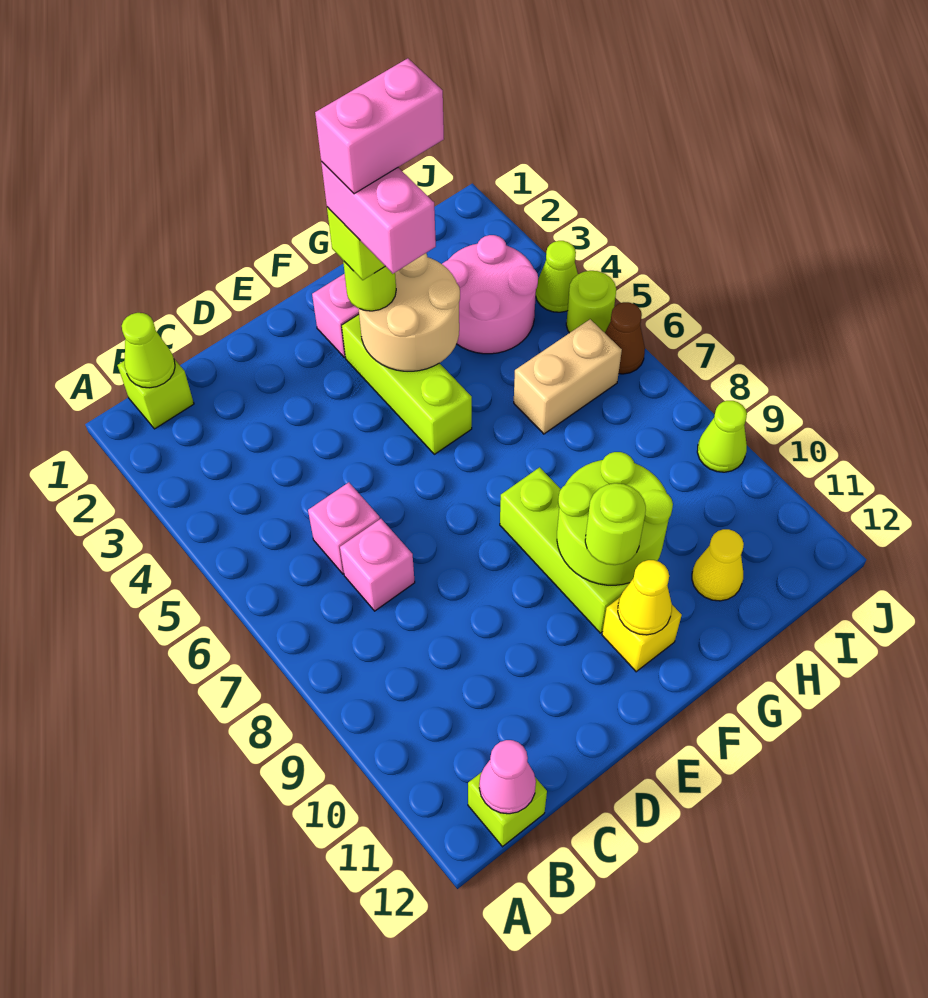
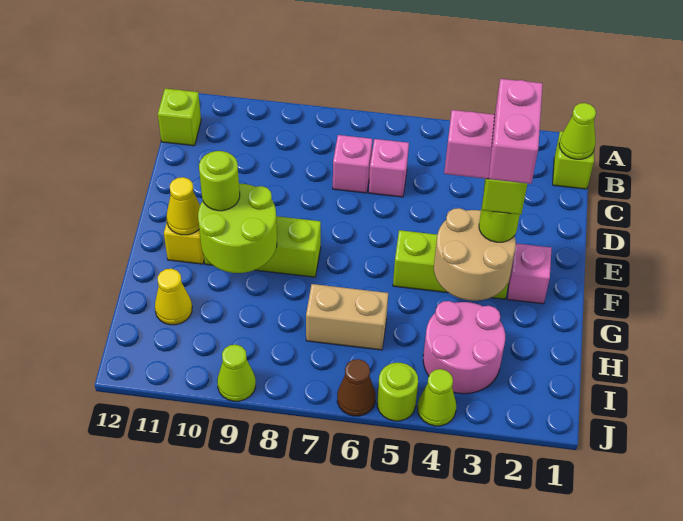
pink 1x1 cone [479,740,536,814] -> none
tan 1x2 brick [514,319,622,434] -> tan 1x2 brick turned to [306,284,388,350]

